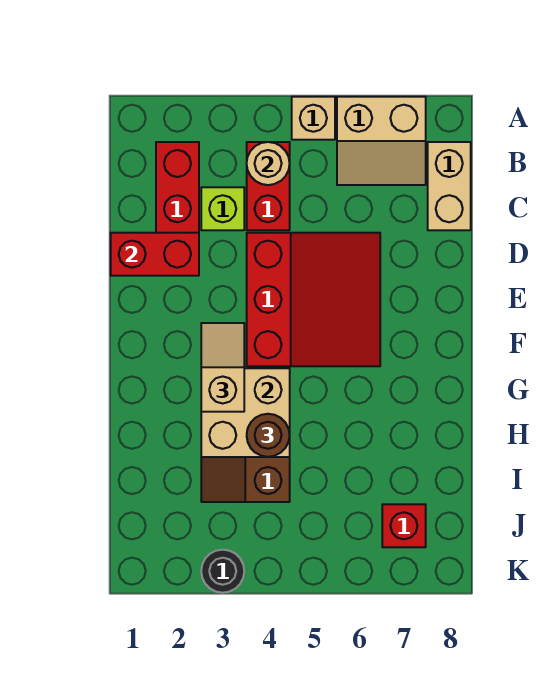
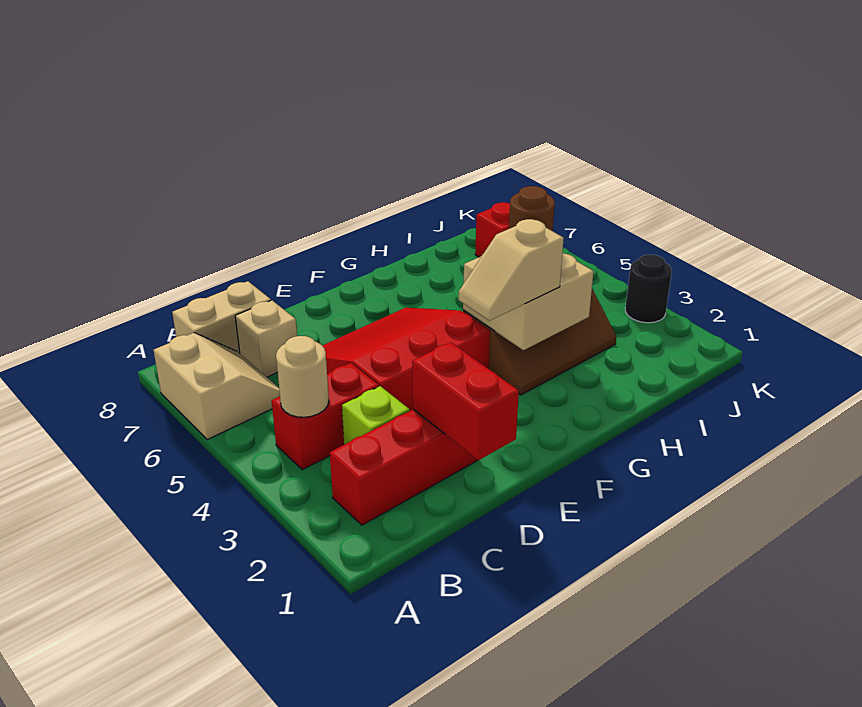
tan 1x1 brick [292,97,335,140] -> tan 1x1 brick moved to [235,300,297,377]

